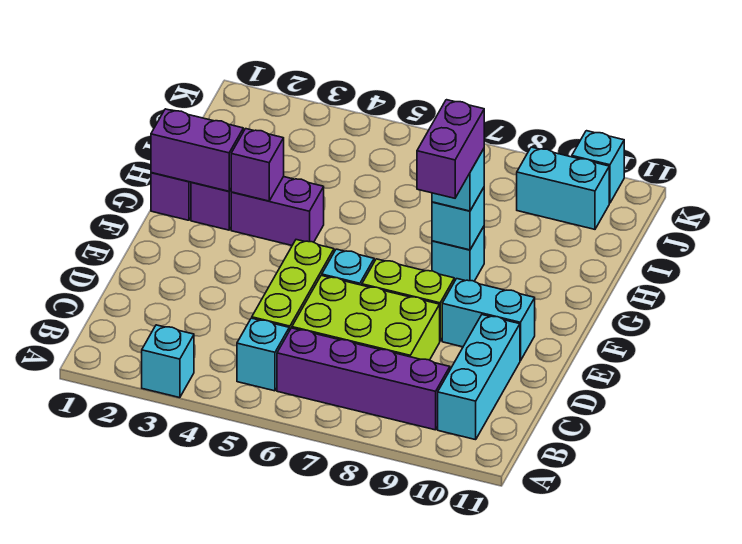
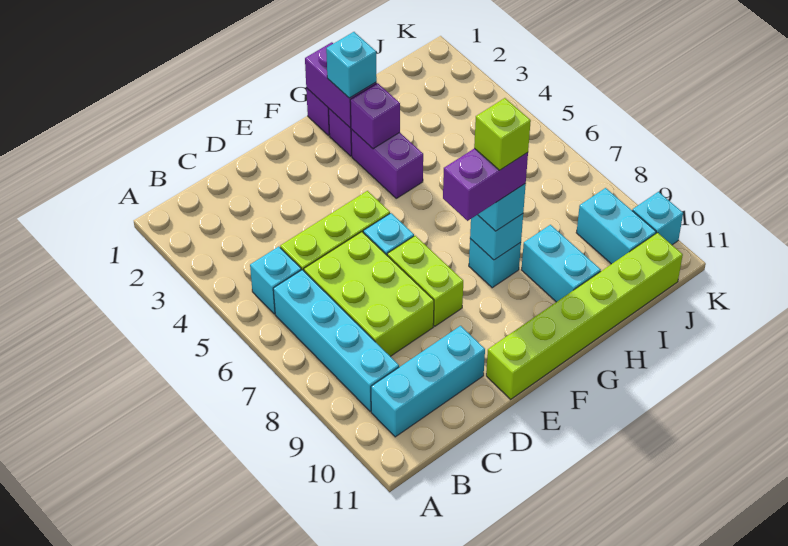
cyan 1x1 brick [142,325,194,398] -> cyan 1x1 brick moved to [326,32,377,98]
purple 1x4 brick [277,328,450,430] -> cyan 1x4 brick [273,270,399,411]
cyan 1x2 brick [442,279,535,361] -> cyan 1x2 brick moved to [521,225,601,302]
none -> lime 1x6 brick [486,233,683,399]
none -> lime 1x1 brick [474,98,531,170]

